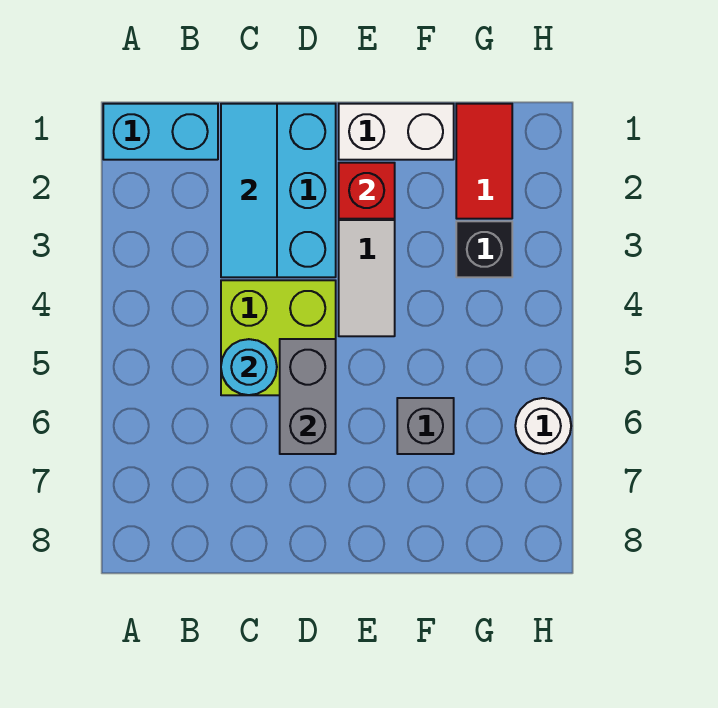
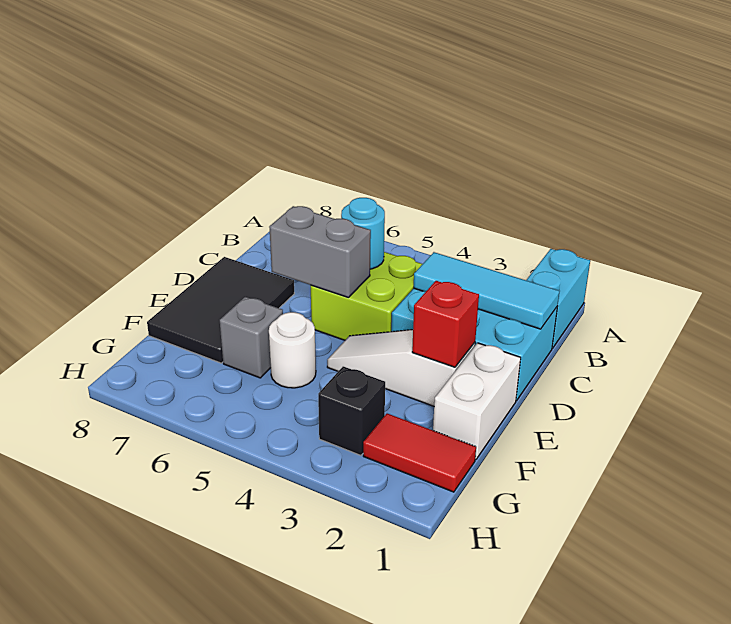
none -> black 2x3 tile [147,257,294,363]
white 1x1 round brick [515,398,571,454] -> white 1x1 round brick moved to [269,312,316,388]

